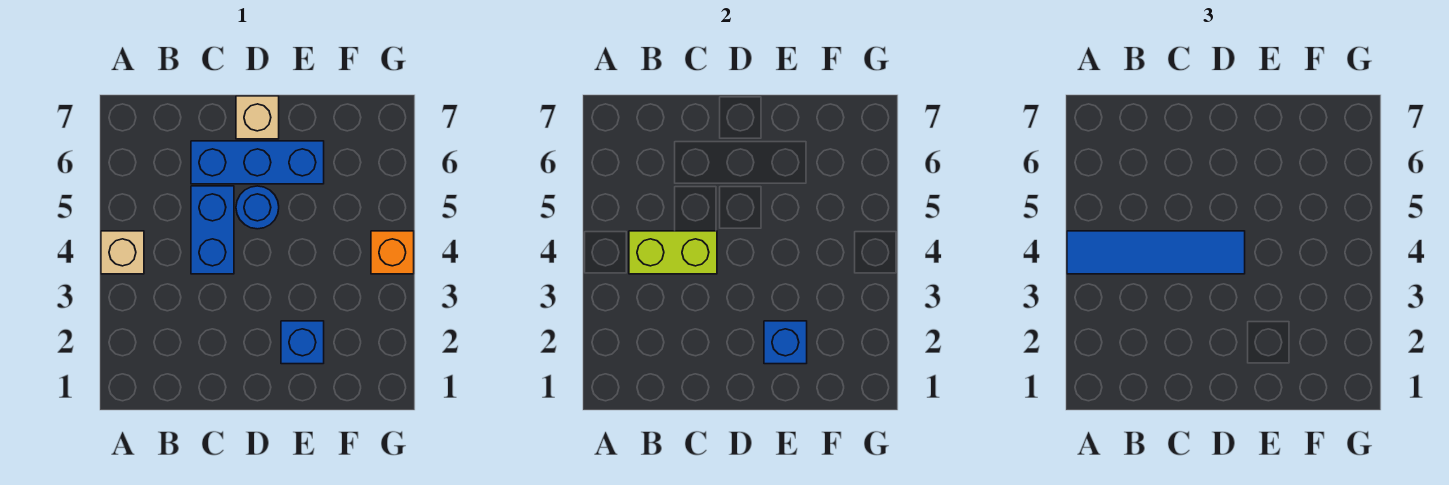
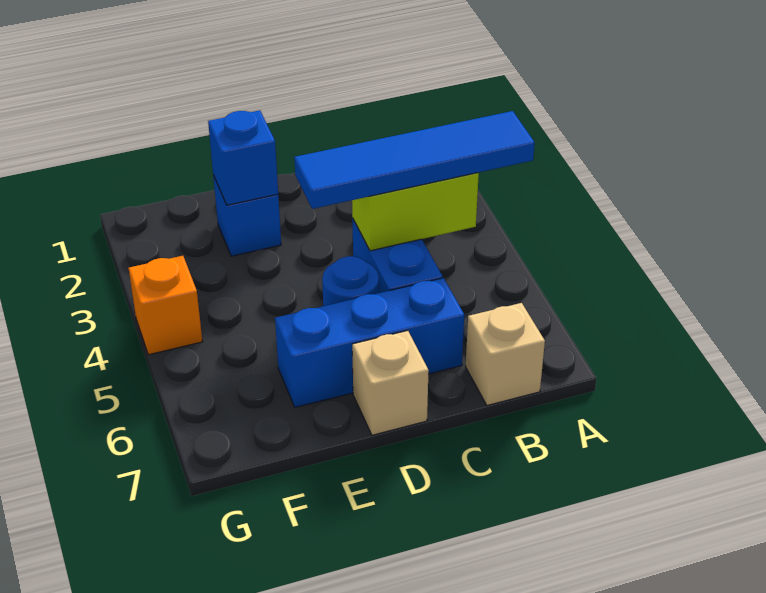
tan 1x1 brick [101,231,144,274] -> tan 1x1 brick moved to [466,303,545,406]

